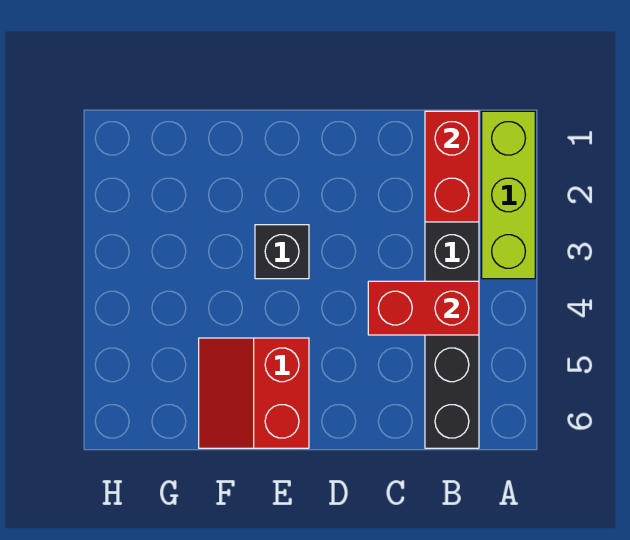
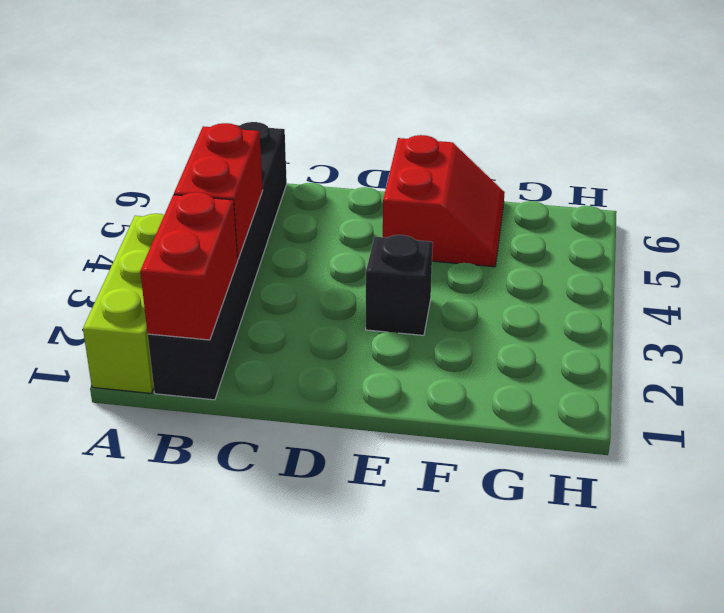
red 1x2 brick [368,281,479,335] -> red 1x2 brick turned to [174,123,263,260]

